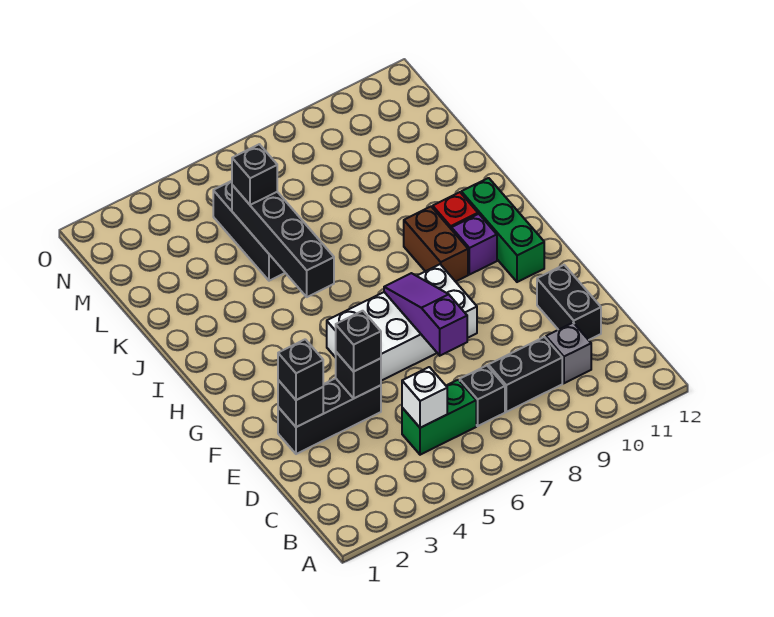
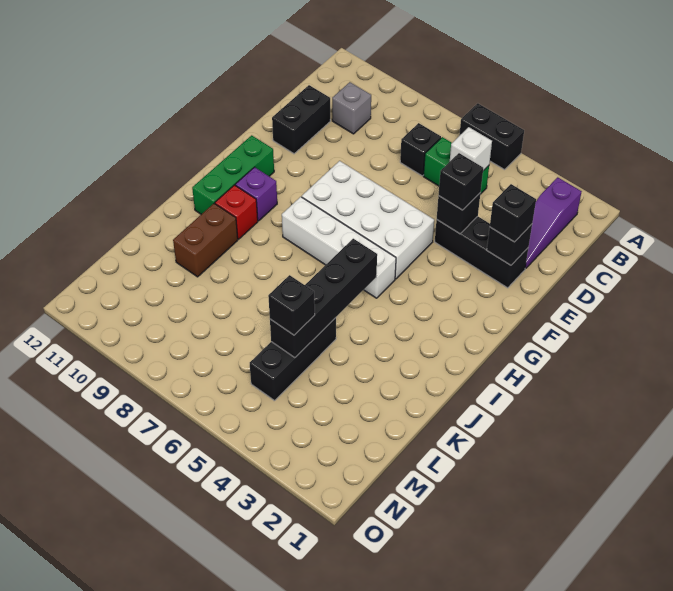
black 1x2 brick [488,337,562,412] -> black 1x2 brick moved to [459,103,524,170]
purple 1x3 slope [384,273,467,356] -> purple 1x3 slope moved to [525,177,582,269]
none -> white 1x4 brick [282,197,396,298]
brown 1x2 brick [404,207,468,282] -> brown 1x2 brick moved to [173,204,238,277]

